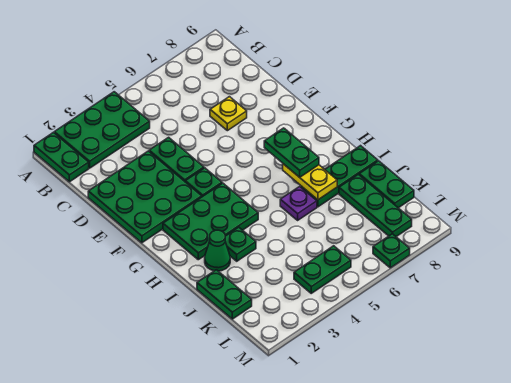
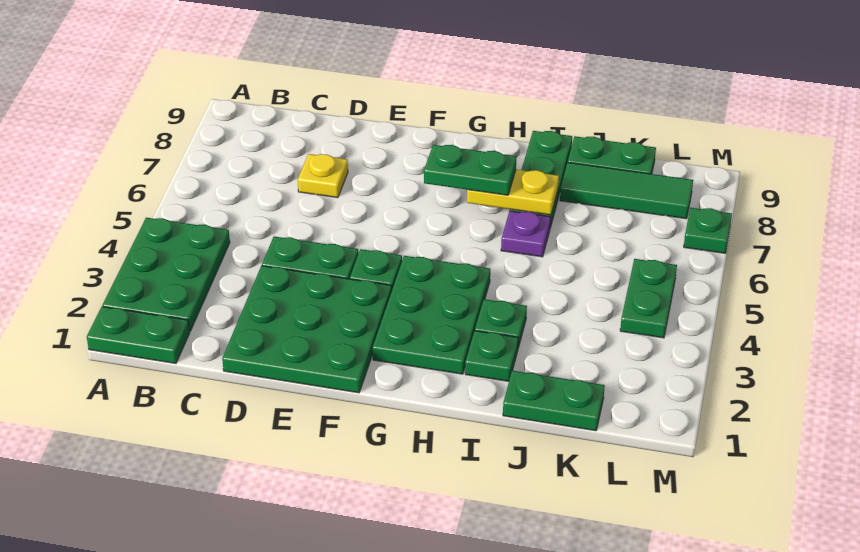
green 1x1 cone [205,230,230,271] -> green 1x1 plate [465,331,518,381]
green 1x3 plate [339,174,412,237] -> green 1x3 tile [560,162,693,219]

